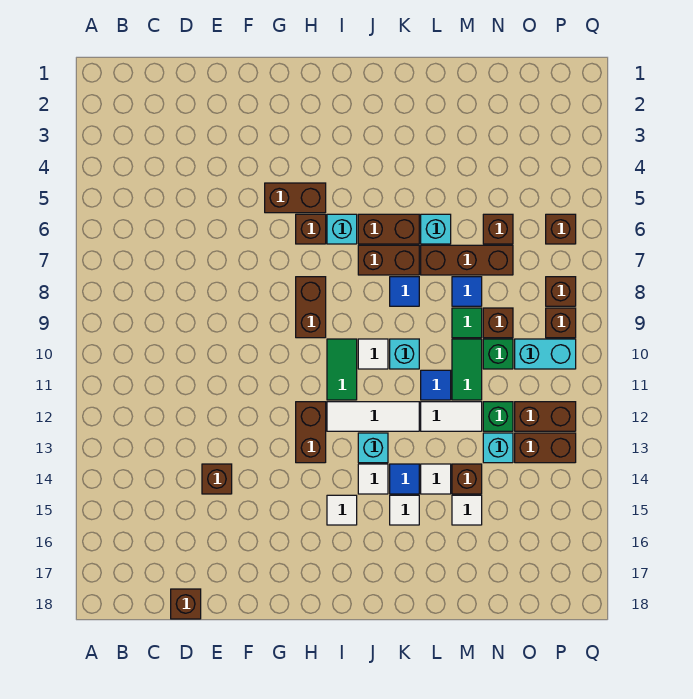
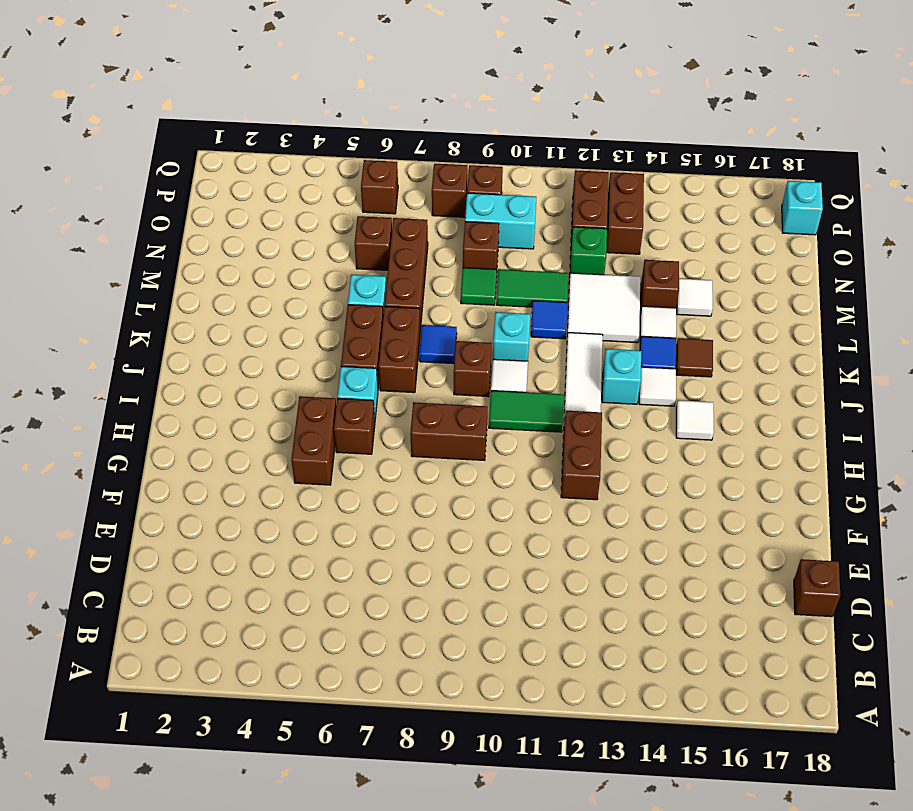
brown 1x1 brick [202,464,232,494] -> brown 1x1 brick moved to [454,341,491,397]
brown 1x2 brick [296,402,326,463] -> brown 1x2 brick turned to [561,411,602,500]
white 1x1 tile [390,495,419,525] -> brown 1x1 tile [676,338,713,377]
white 1x2 tile [421,402,482,431] -> white 2x2 tile [567,273,640,343]
blue 1x1 tile [452,277,482,306] -> none
green 1x1 brick [483,339,513,369] -> none
cyan 1x1 brick [483,433,513,463] -> cyan 1x1 brick moved to [782,181,823,235]
cyan 1x2 brick [515,339,576,369] -> cyan 1x2 brick turned to [465,193,536,249]

